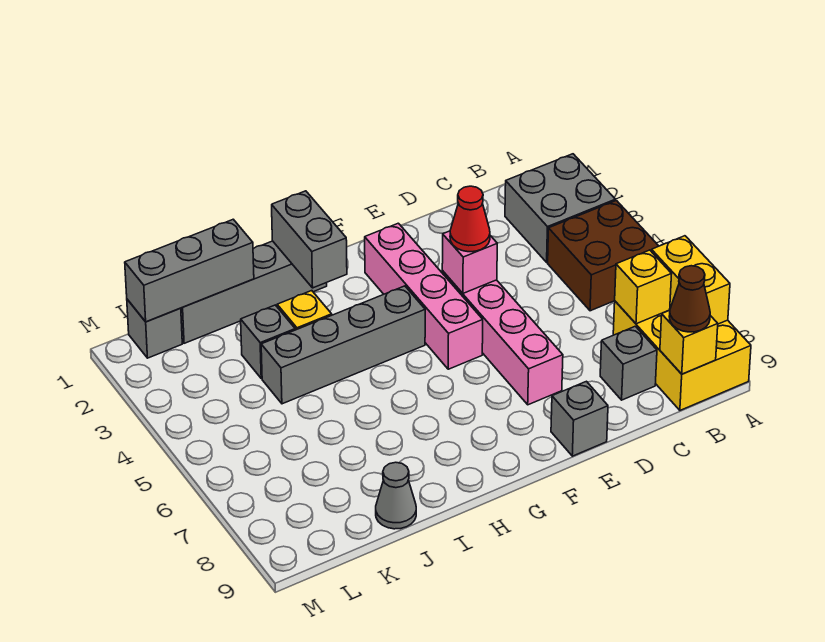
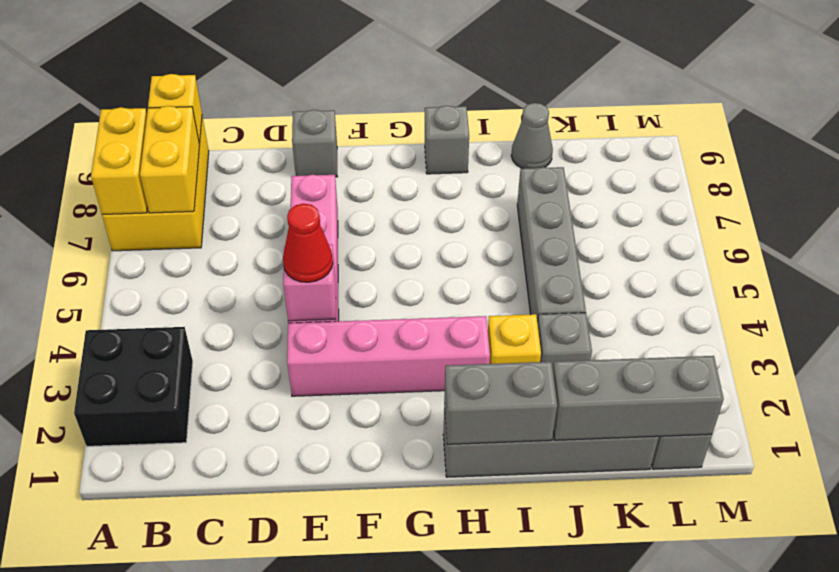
grey 2x2 brick [505,154,615,262] -> black 2x2 brick [74,327,193,446]
brown 2x2 brick [548,201,658,311] -> none
yellow 1x1 brick [615,250,671,324] -> yellow 1x2 brick [140,106,200,213]
brown 1x1 cone [669,266,710,332] -> none
grey 1x1 brick [600,326,657,400] -> grey 1x1 brick moved to [425,106,469,174]
pink 1x4 brick [365,223,483,369] -> pink 1x4 brick turned to [287,316,490,396]
grey 1x4 brick [261,286,425,404] -> grey 1x4 brick turned to [517,167,586,324]
grey 1x2 brick [272,191,347,288] -> grey 1x2 brick turned to [444,362,557,444]

